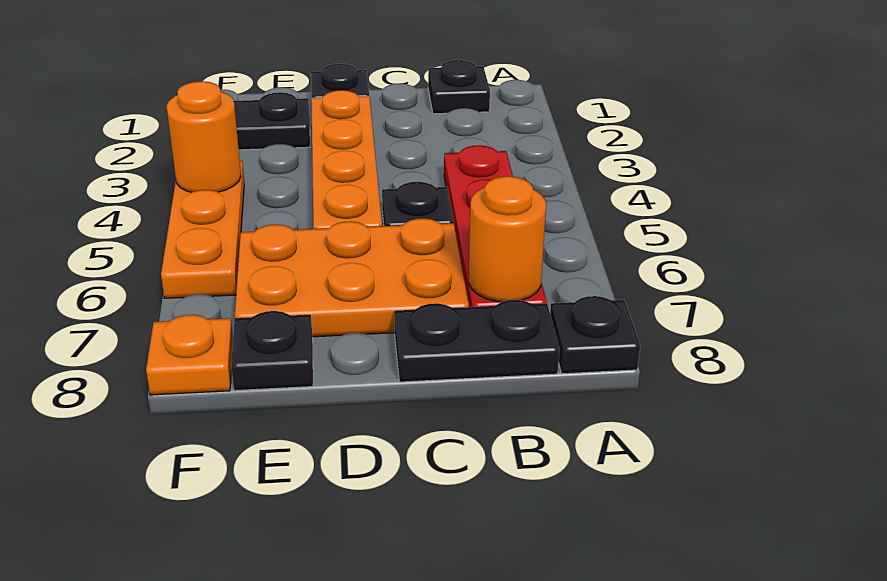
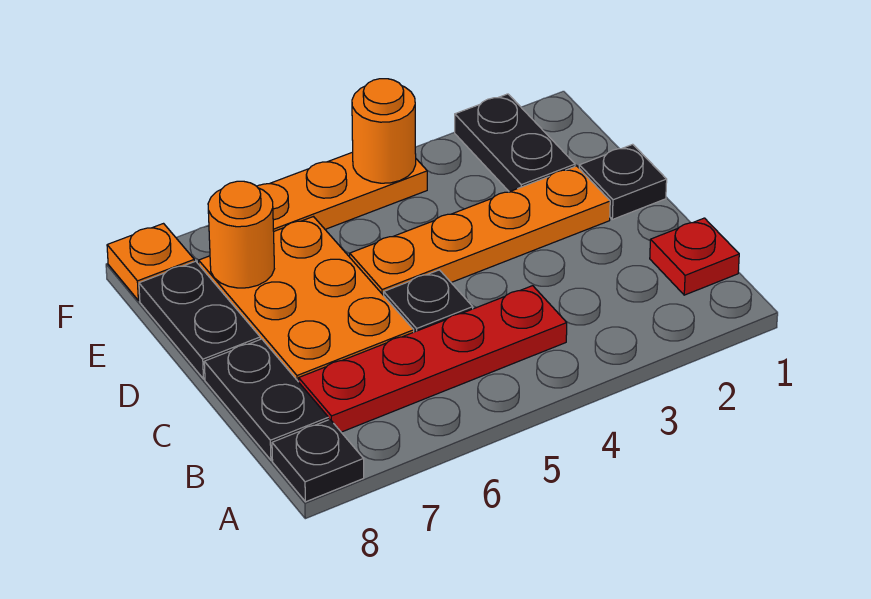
black 1x1 plate [428,60,490,114] -> red 1x1 plate [650,218,739,295]
orange 1x1 round brick [469,176,546,302] -> orange 1x1 round brick moved to [208,181,274,288]
black 1x1 plate [231,311,313,391] -> black 1x2 plate [139,261,260,379]

